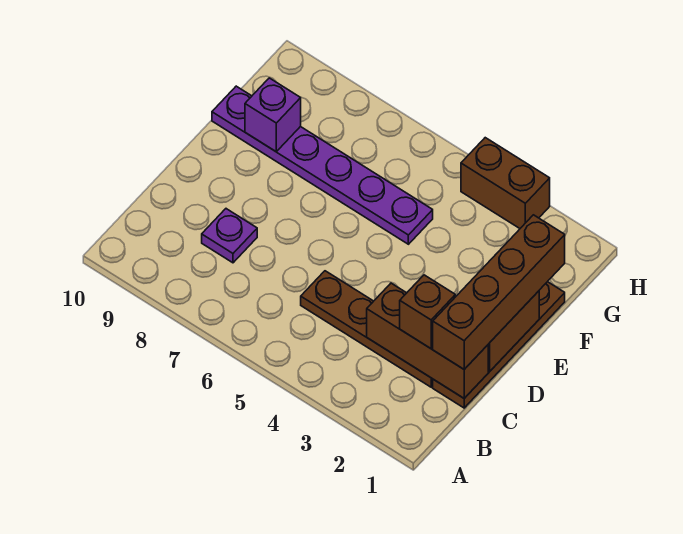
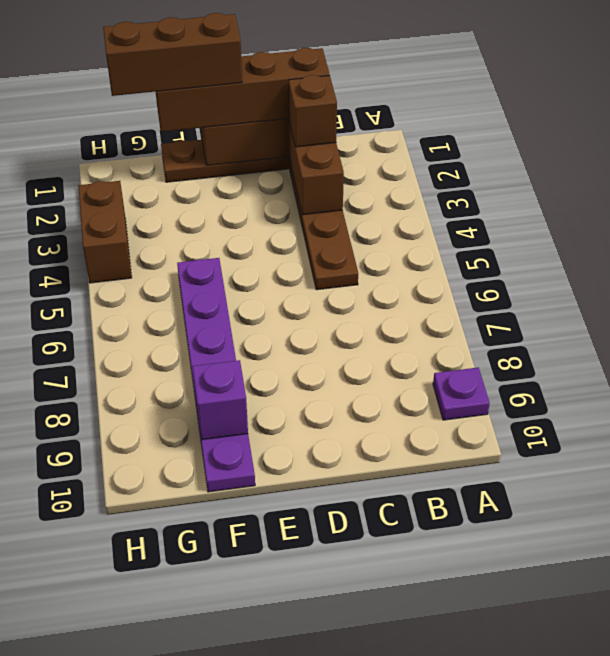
purple 1x1 plate [202,209,257,263] -> purple 1x1 plate moved to [433,368,490,420]
none -> brown 1x3 brick [103,13,242,96]

